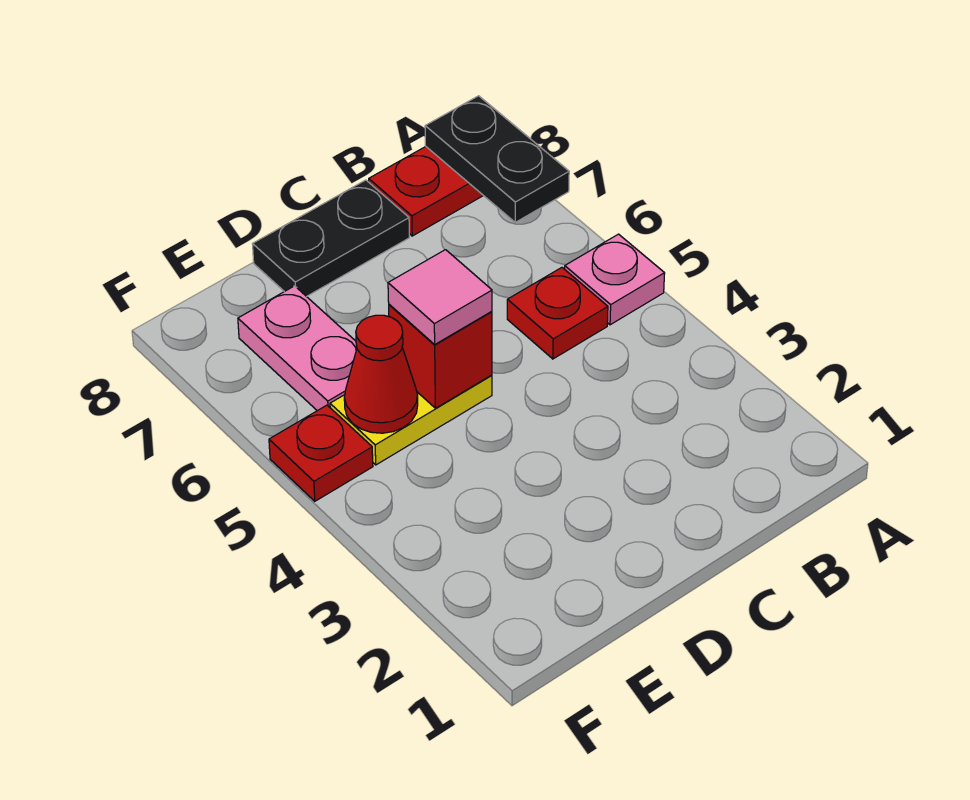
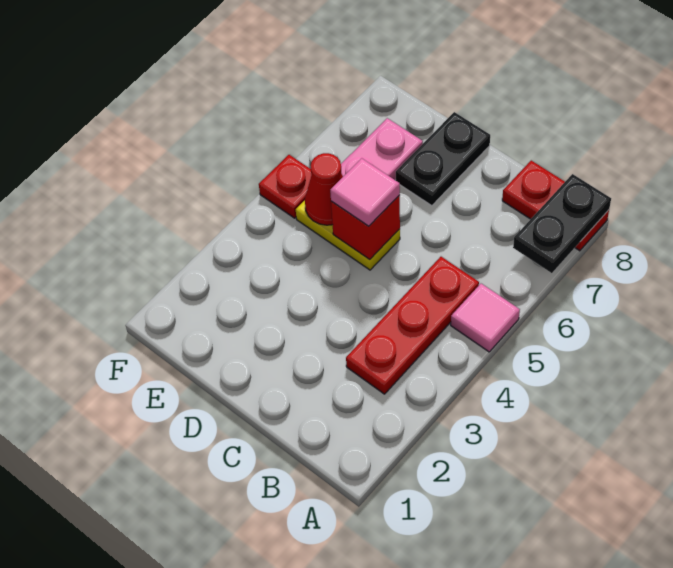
pink 1x1 plate [565,234,665,325] -> pink 1x1 tile [451,284,520,352]
red 1x1 plate [507,268,608,359] -> red 1x3 plate [346,257,479,394]
black 1x2 plate [253,180,409,297] -> black 1x2 plate turned to [396,112,490,206]

